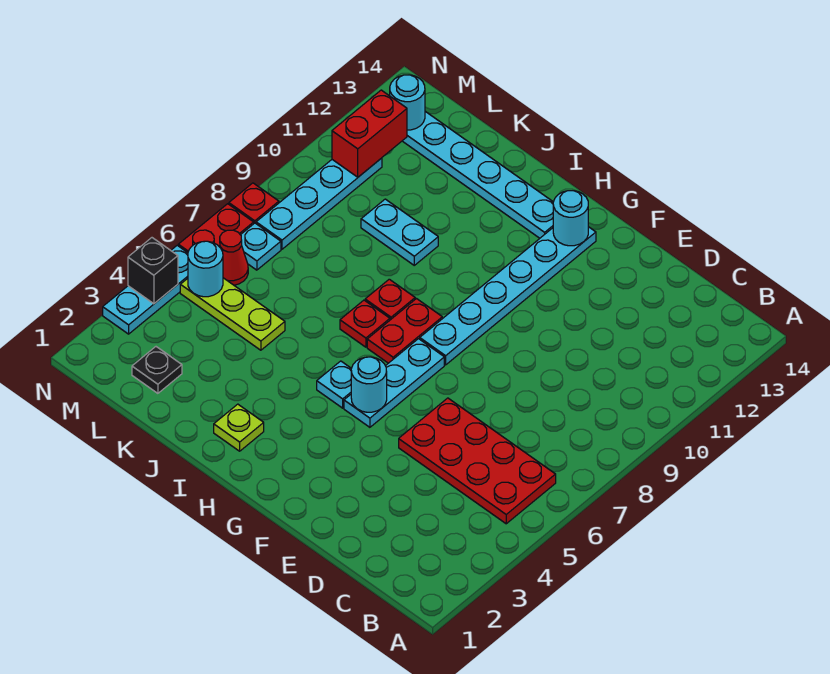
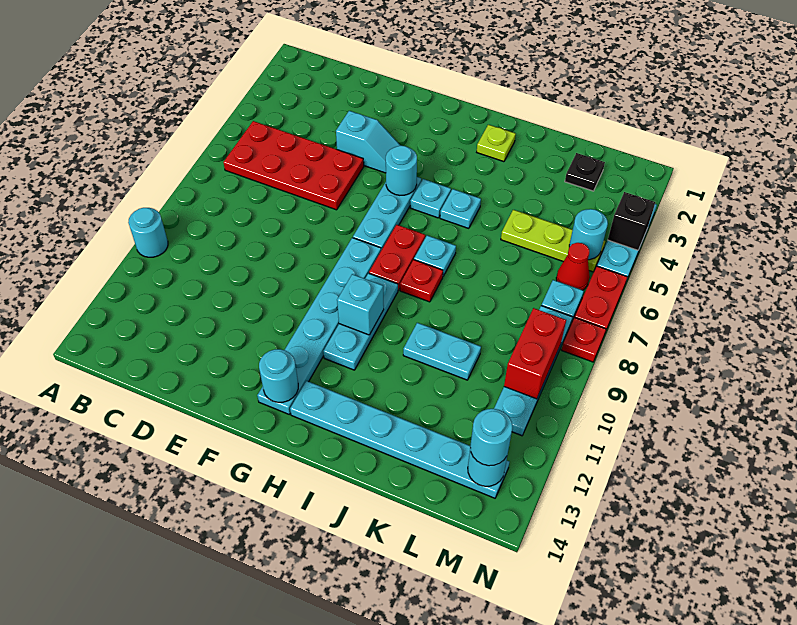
none -> cyan 1x1 round brick [128,208,168,257]
none -> cyan 1x2 slope [336,111,401,173]
none -> cyan 1x3 plate [323,273,398,370]
none -> cyan 1x1 brick [337,274,384,335]
none -> cyan 1x1 plate [440,189,481,228]
red 1x1 plate [340,300,390,347] -> cyan 1x1 plate [414,235,456,276]
red 1x2 brick [332,90,407,177] -> red 1x2 brick moved to [504,308,566,399]
none -> cyan 1x1 round brick [470,409,513,466]

